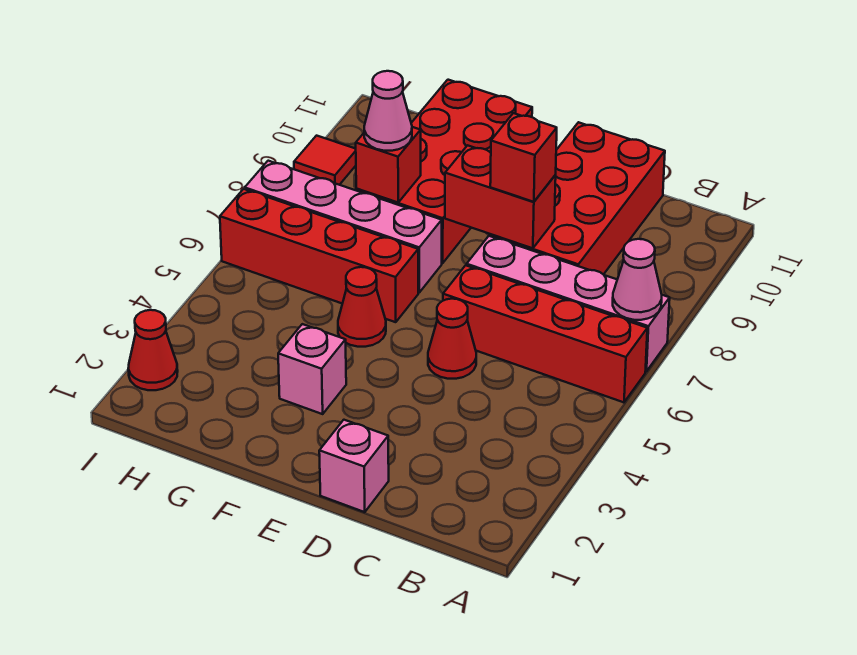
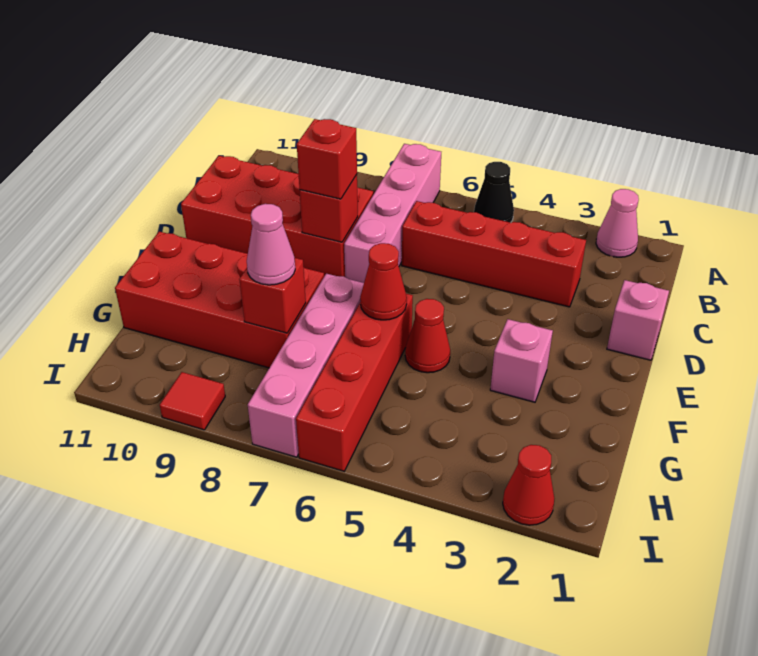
none -> black 1x1 cone [474,162,514,223]
red 1x4 brick [443,265,647,402] -> red 1x4 brick turned to [402,201,586,307]
pink 1x1 cone [613,239,662,320] -> pink 1x1 cone moved to [596,189,639,257]
red 1x1 cone [428,299,476,379] -> red 1x1 cone moved to [360,243,407,320]
red 1x2 brick [445,145,556,248] -> red 1x1 brick [300,175,358,242]

